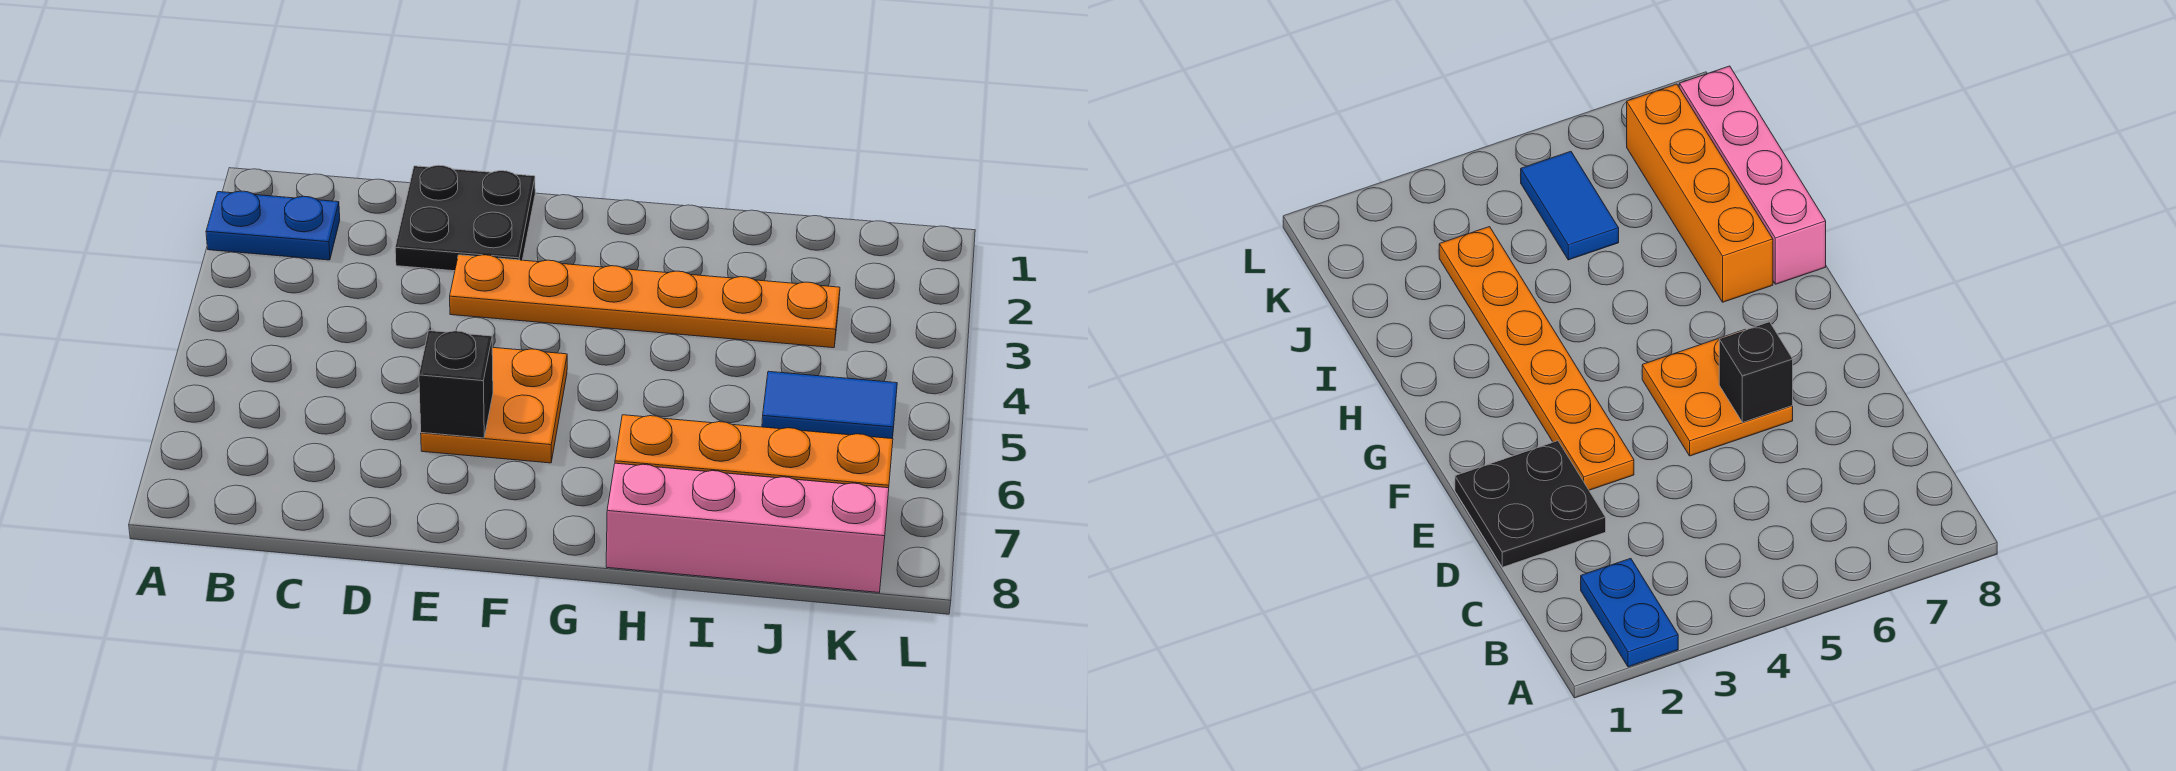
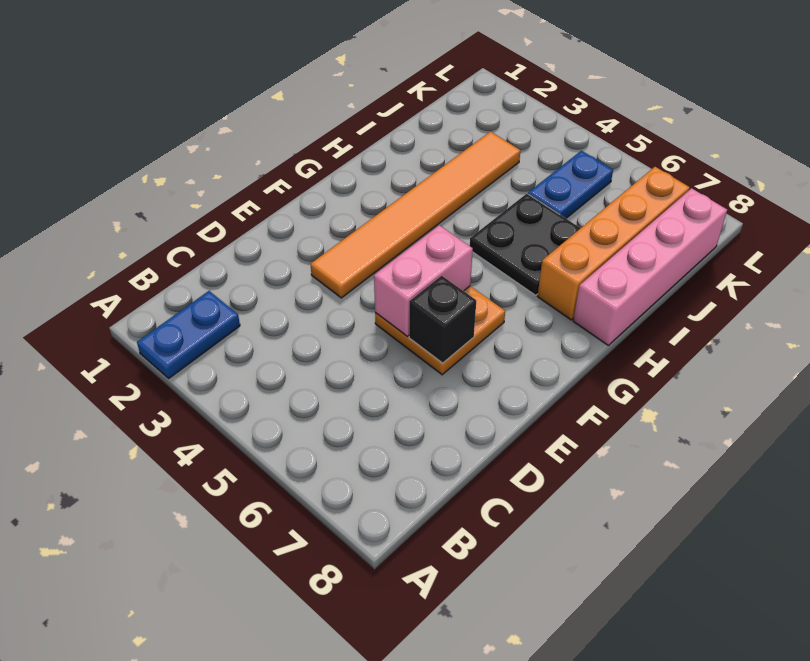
black 2x2 plate [395,165,535,271] -> black 2x2 plate moved to [470,194,580,295]
orange 1x6 plate [450,255,840,348] -> orange 1x6 tile [311,132,520,298]
none -> pink 1x2 brick [374,225,473,336]
blue 1x2 tile [762,371,897,439] -> blue 1x2 plate [528,151,613,218]

